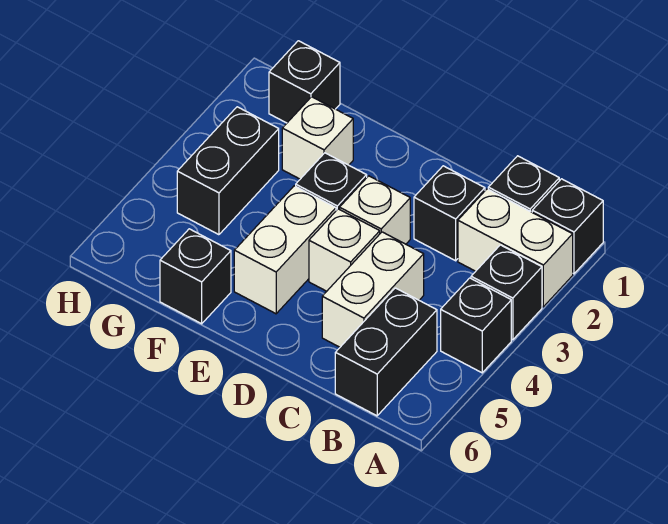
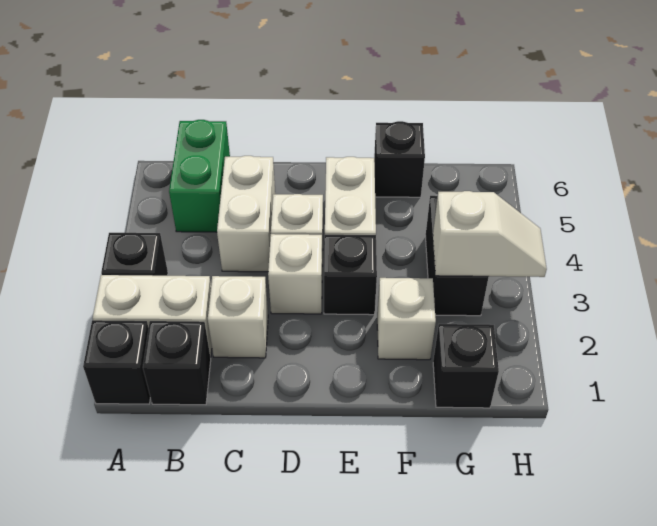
black 1x1 brick [441,278,511,373] -> none
black 1x2 brick [335,288,437,416] -> green 1x2 brick [169,120,230,232]
black 1x1 brick [414,166,485,261] -> white 1x1 brick [208,276,268,358]
none -> white 1x2 slope [433,191,547,277]

